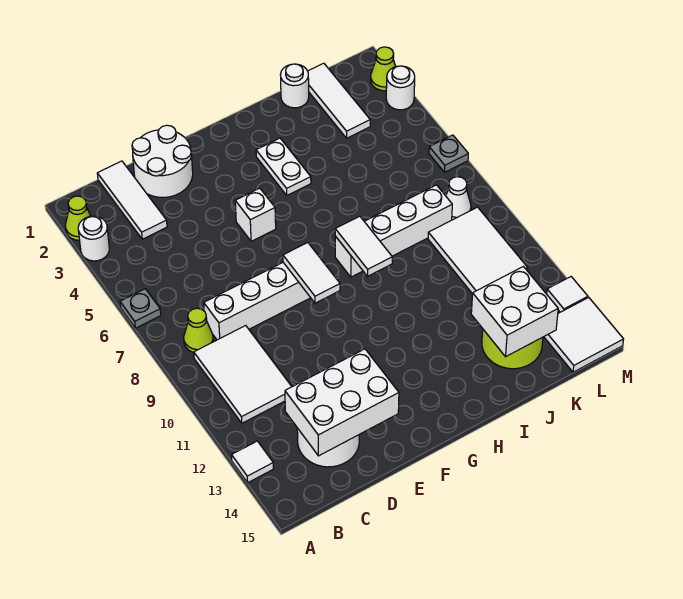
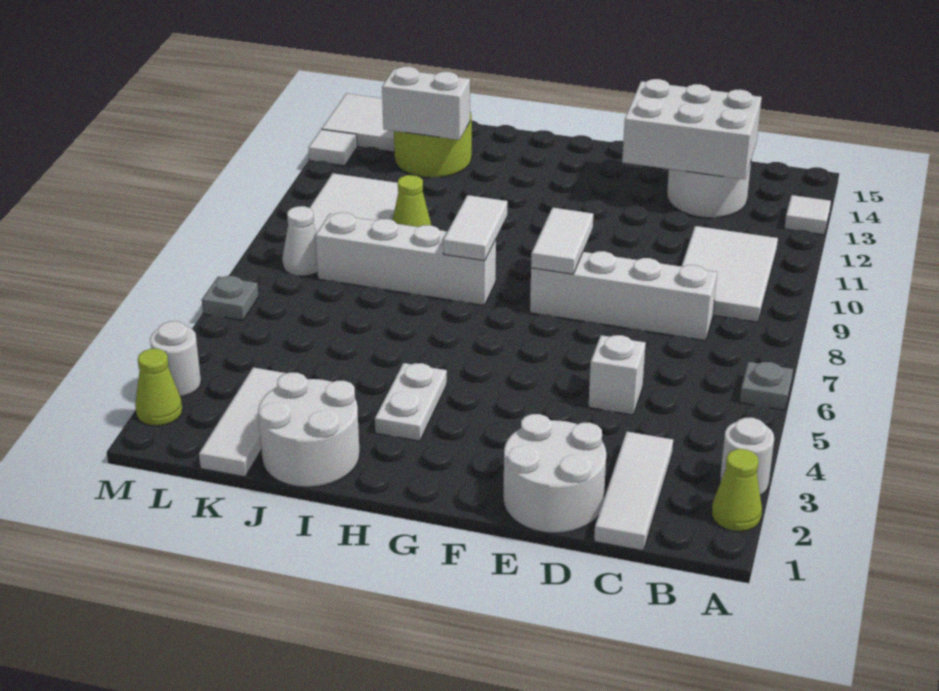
lime 1x1 cone [184,308,213,352] -> lime 1x1 cone moved to [393,175,431,227]
white 1x1 brick [235,188,276,241] -> white 1x1 brick moved to [588,335,646,415]
white 1x1 round brick [280,64,309,108] -> white 2x2 round brick [258,372,360,487]
white 2x2 brick [471,267,558,357] -> white 1x2 brick [382,67,470,140]

